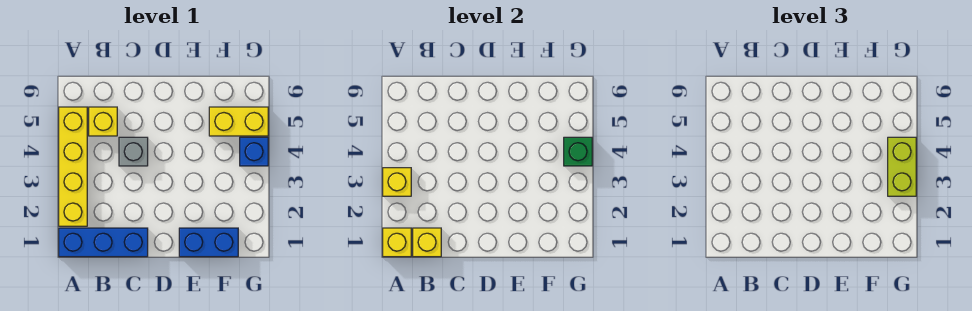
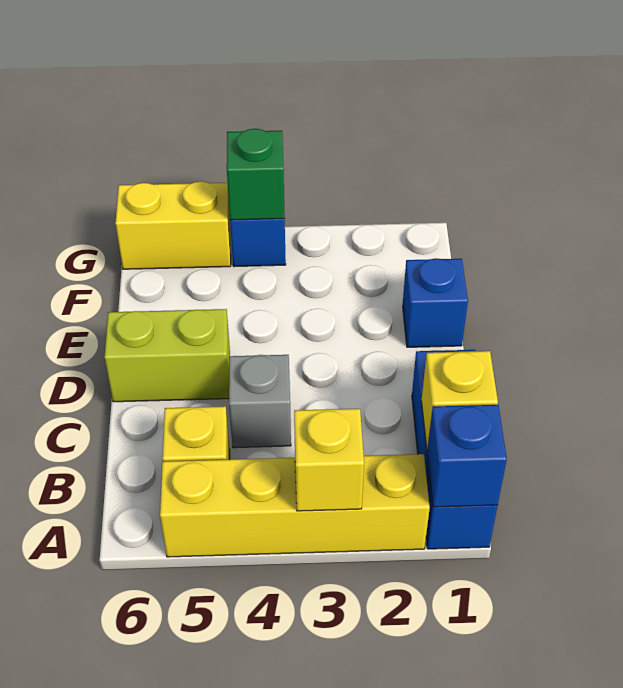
yellow 1x1 brick [383,228,411,257] -> blue 1x1 brick [427,405,507,507]
blue 1x2 brick [179,228,238,257] -> blue 1x1 brick [403,258,468,347]
yellow 1x2 brick [209,107,268,136] -> yellow 1x2 brick turned to [115,181,231,269]
lime 1x2 brick [888,137,916,196] -> lime 1x2 brick moved to [104,309,230,402]

